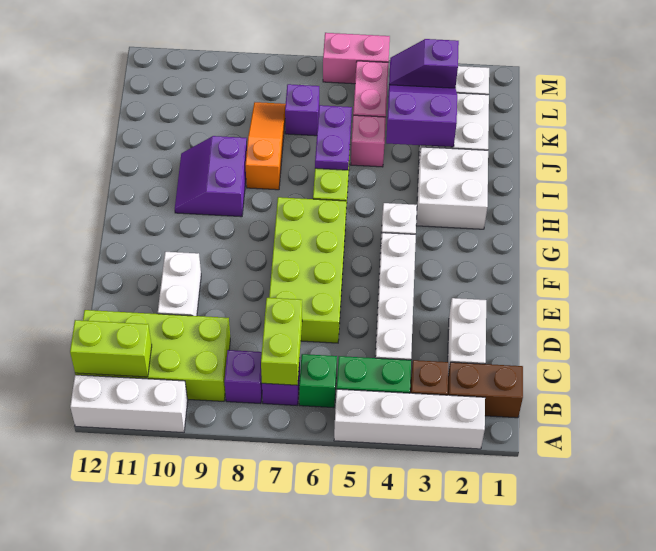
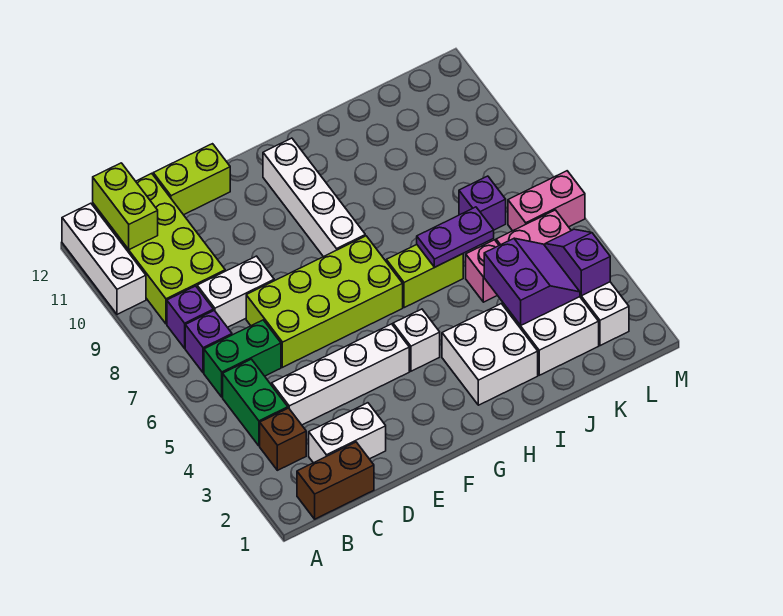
white 1x4 brick [334,389,485,449] -> white 1x4 brick moved to [263,138,365,257]
brown 1x2 brick [447,362,523,418] -> brown 1x2 brick turned to [297,442,374,519]
green 1x1 brick [299,354,337,408] -> green 1x2 brick [204,320,281,397]
lime 1x2 brick [261,298,302,385] -> lime 1x2 brick moved to [153,144,230,215]
white 1x2 brick [158,252,201,316] -> white 1x2 brick moved to [197,256,274,327]
purple 2x2 slope [175,136,247,217] -> none
orange 1x3 slope [246,102,286,190] -> none
pink 1x2 brick [323,33,390,84] -> pink 1x2 brick turned to [508,171,585,231]

